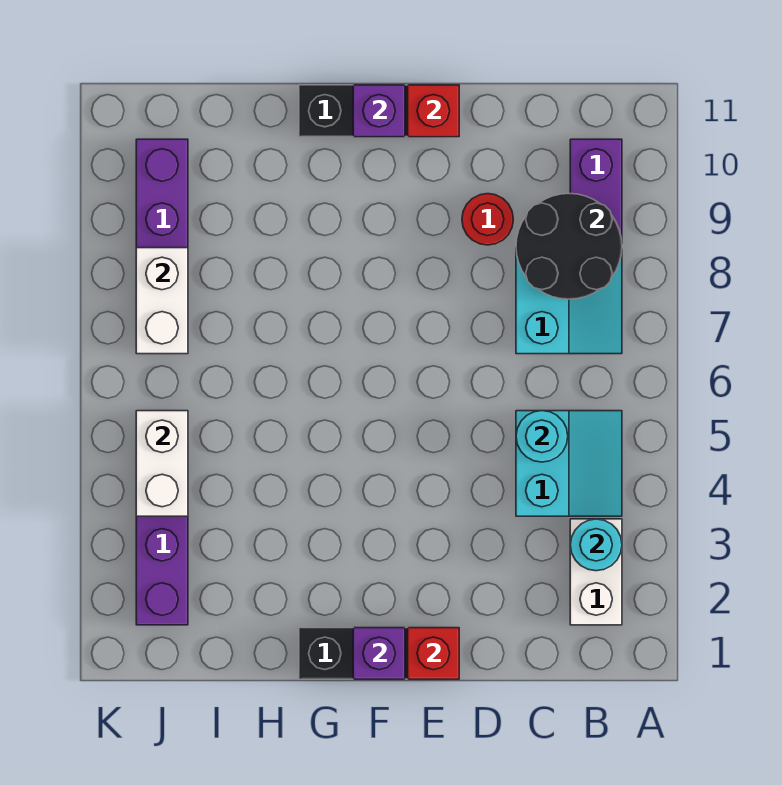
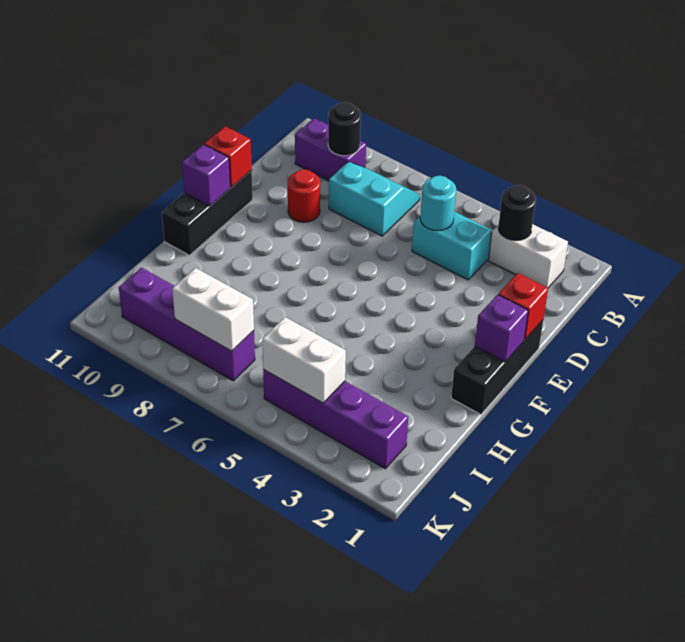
cyan 1x1 round brick [570,519,622,571] -> black 1x1 round brick [498,185,536,240]
black 2x2 round brick [516,194,622,299] -> black 1x1 round brick [328,102,361,156]

